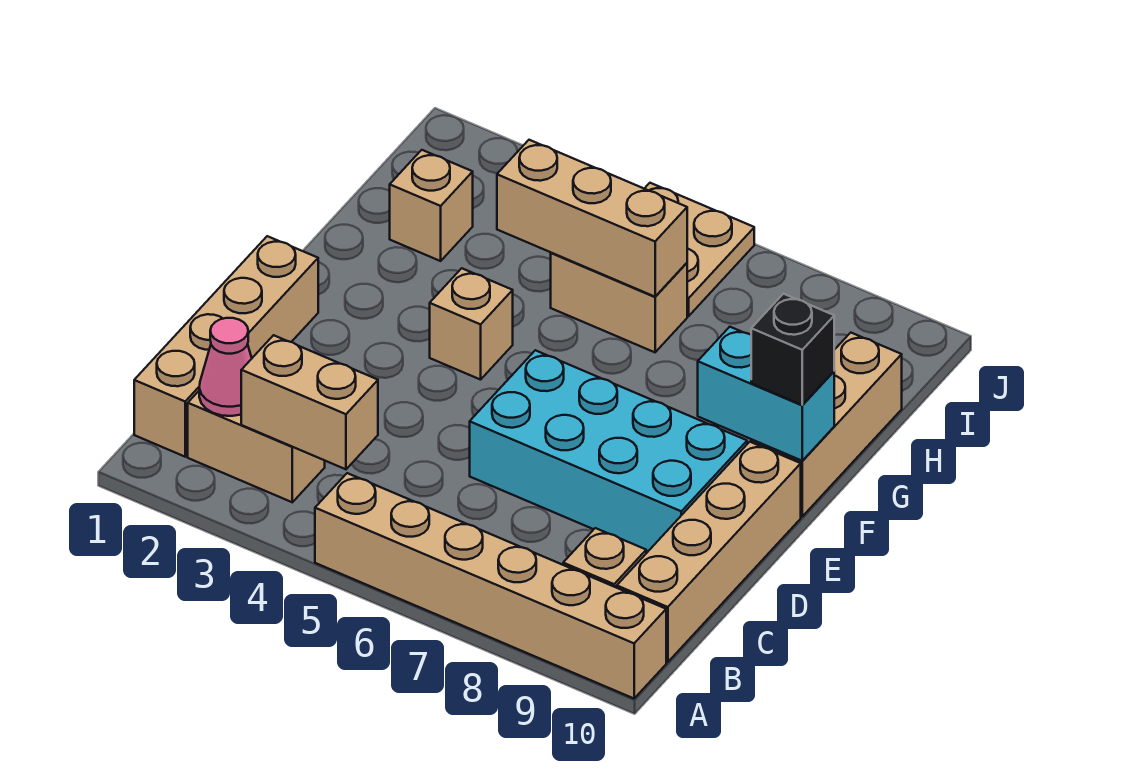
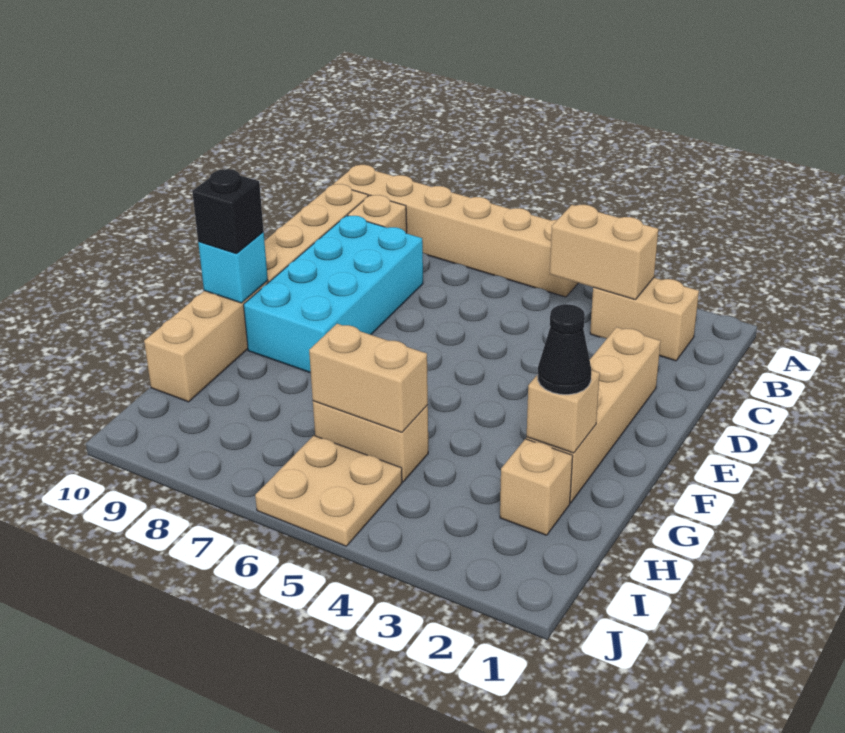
tan 1x4 brick [134,236,318,457] -> tan 1x4 brick moved to [526,327,661,503]
pink 1x1 cone [199,318,252,416] -> none
cyan 2x4 brick [470,350,747,552] -> cyan 2x4 brick turned to [244,216,423,373]
tan 1x1 brick [430,268,513,380] -> tan 1x1 brick moved to [527,370,600,453]
cyan 1x2 brick [698,327,834,461] -> cyan 1x1 brick [198,232,268,303]
none -> black 1x1 cone [538,304,591,395]
tan 1x3 brick [497,140,687,297] -> tan 1x2 brick [309,324,428,432]

